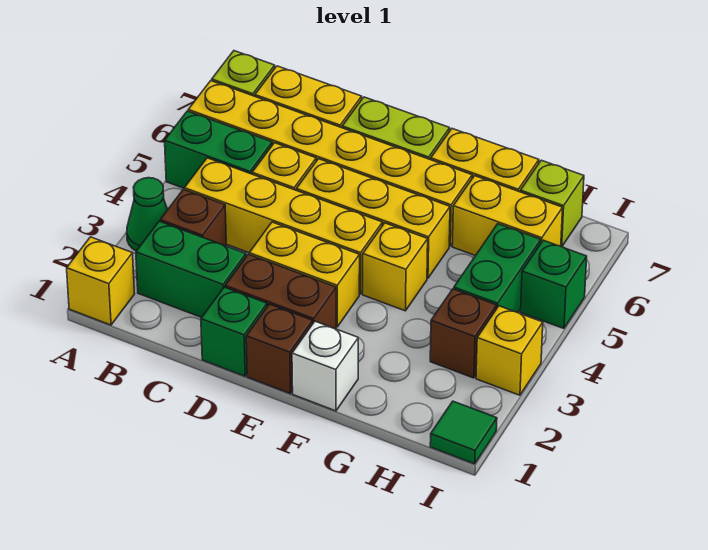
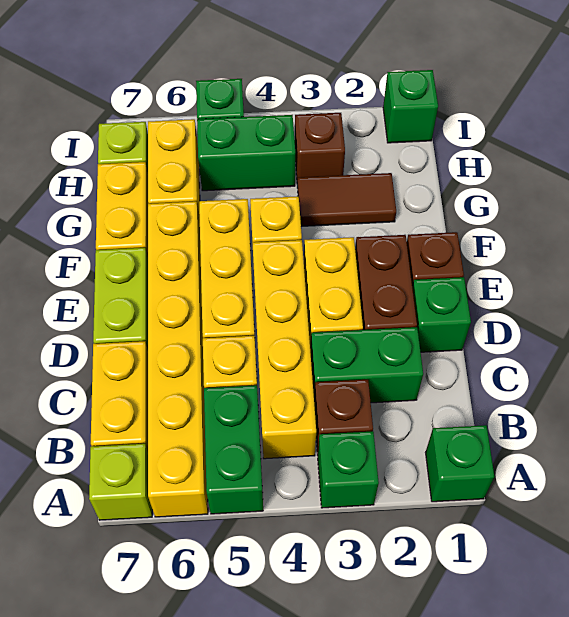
yellow 1x1 brick [67,237,135,325] -> green 1x1 brick [426,425,494,502]
green 1x1 cone [127,178,167,251] -> green 1x1 brick [318,431,379,508]
green 1x2 brick [136,221,246,317] -> green 1x2 brick turned to [310,327,423,403]
white 1x1 brick [292,321,358,411] -> none
none -> brown 1x2 tile [297,173,396,227]
green 1x1 tile [430,401,497,464] -> green 1x1 brick [383,70,438,143]
yellow 1x1 brick [476,306,543,395] -> none

